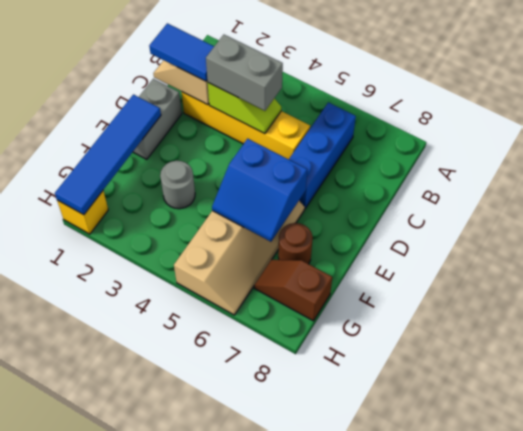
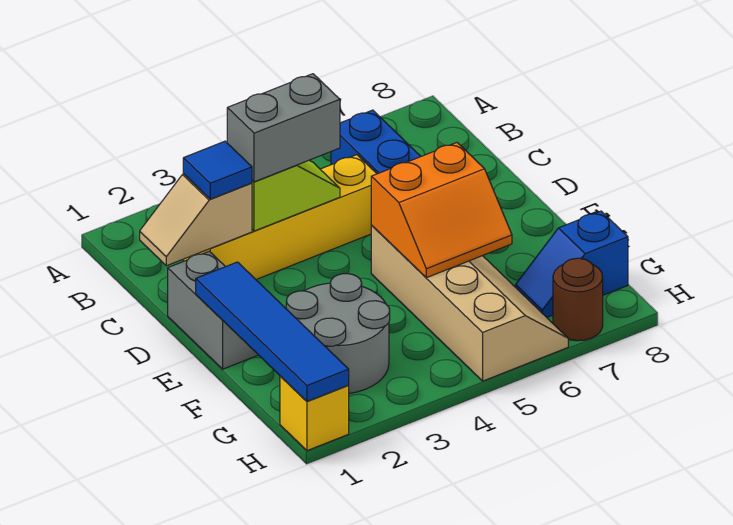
blue 1x2 tile [149,23,214,81] -> blue 1x1 tile [183,141,252,199]
blue 2x2 slope [212,139,307,242] -> orange 2x2 slope [371,143,512,278]
grey 1x1 round brick [160,161,195,209] -> grey 2x2 round brick [286,274,390,393]
brown 1x1 round brick [278,223,313,264] -> brown 1x1 round brick moved to [553,258,603,341]
brown 1x2 slope [254,260,332,321] -> blue 1x2 slope [515,211,628,317]

